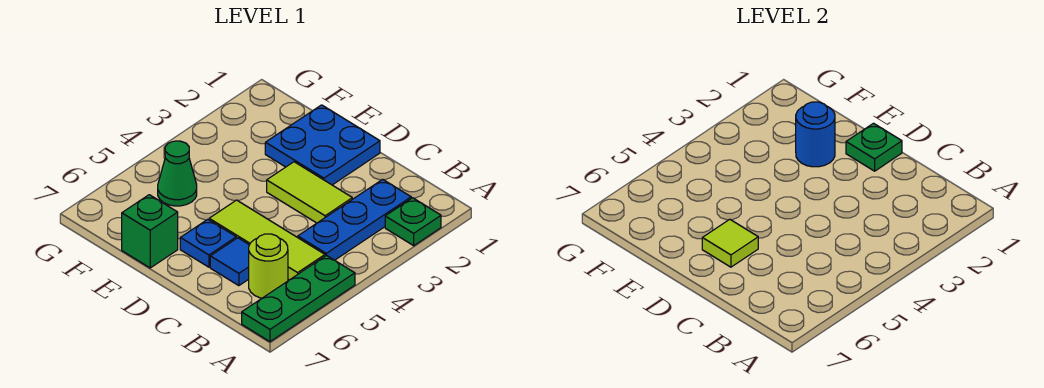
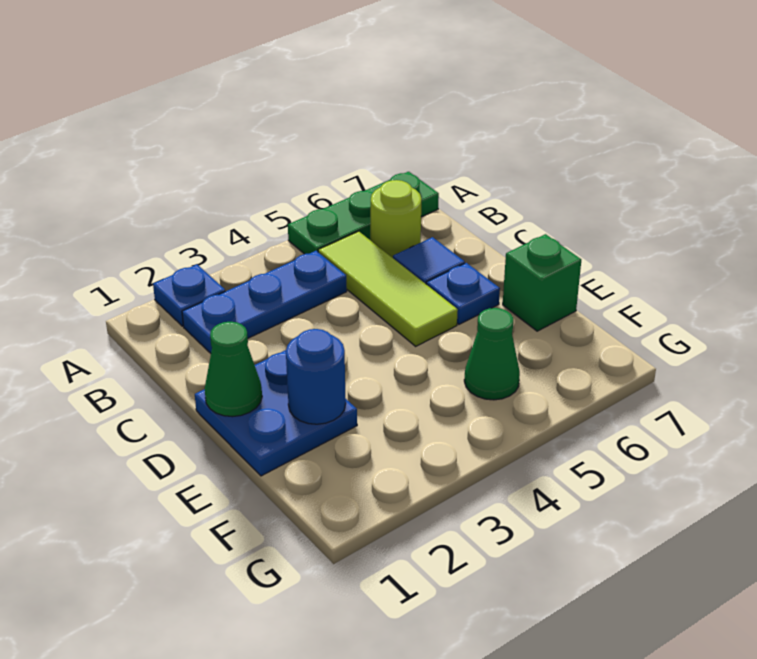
green 1x1 plate [385,198,441,246] -> blue 1x1 plate [153,264,225,326]
lime 1x2 tile [267,162,352,223] -> none
green 1x1 plate [846,123,902,171] -> green 1x1 cone [205,322,262,417]
lime 1x1 tile [702,219,758,267] -> none

